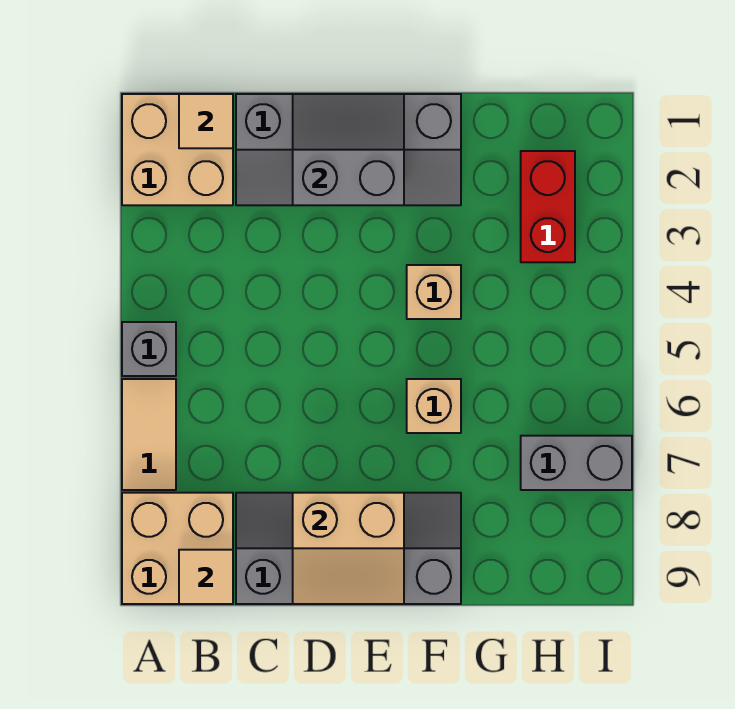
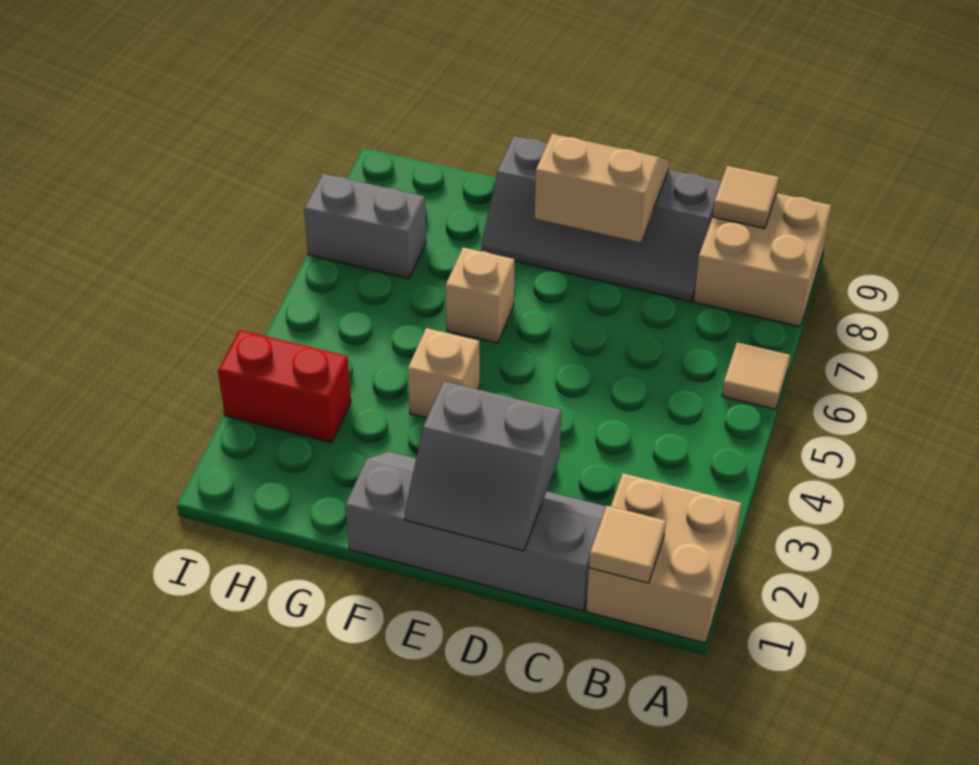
grey 1x1 brick [122,322,176,376] -> none
tan 1x2 tile [122,379,176,490] -> tan 1x1 tile [722,342,790,409]
red 1x2 brick [521,151,575,262] -> red 1x2 brick turned to [218,330,351,443]

